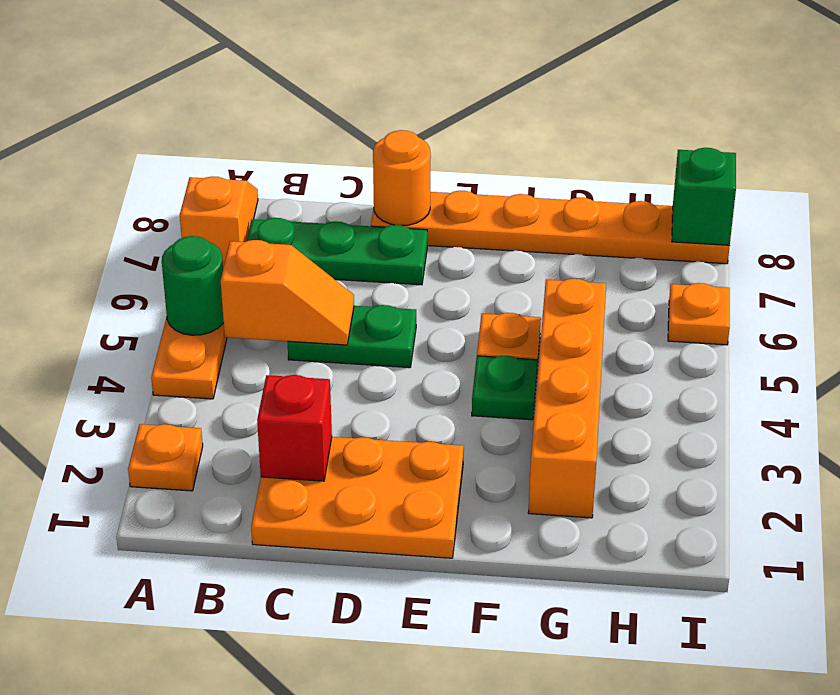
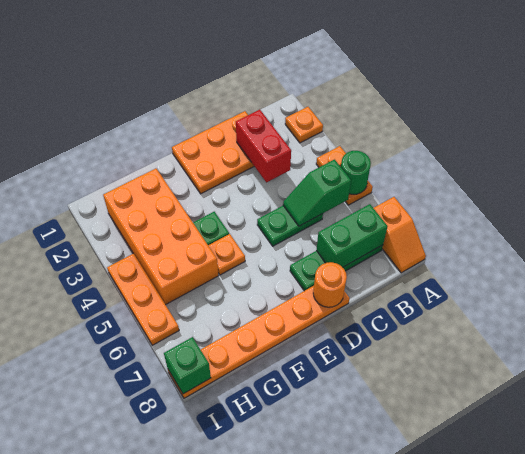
orange 1x2 slope [221,240,354,345] -> green 1x2 slope [283,160,351,226]
none -> green 1x2 brick [316,204,387,267]
red 1x1 brick [257,375,332,481] -> red 1x2 brick [236,110,291,182]
orange 1x4 brick [528,279,606,518] -> orange 2x4 brick [103,169,219,305]
orange 1x1 plate [668,283,730,345] -> orange 1x3 plate [107,254,179,345]

